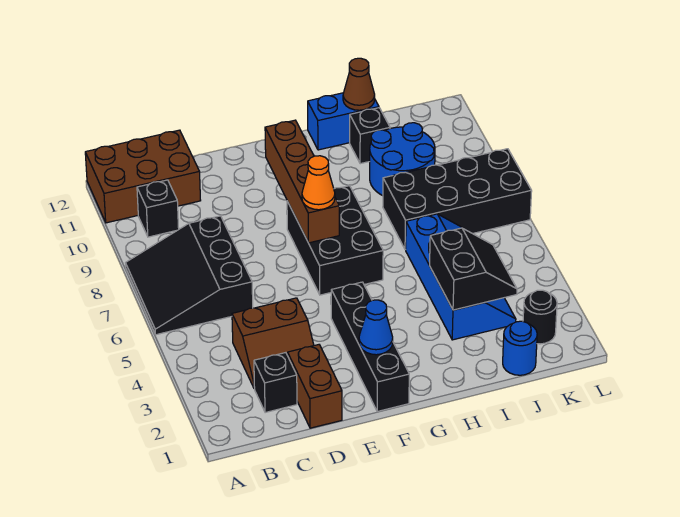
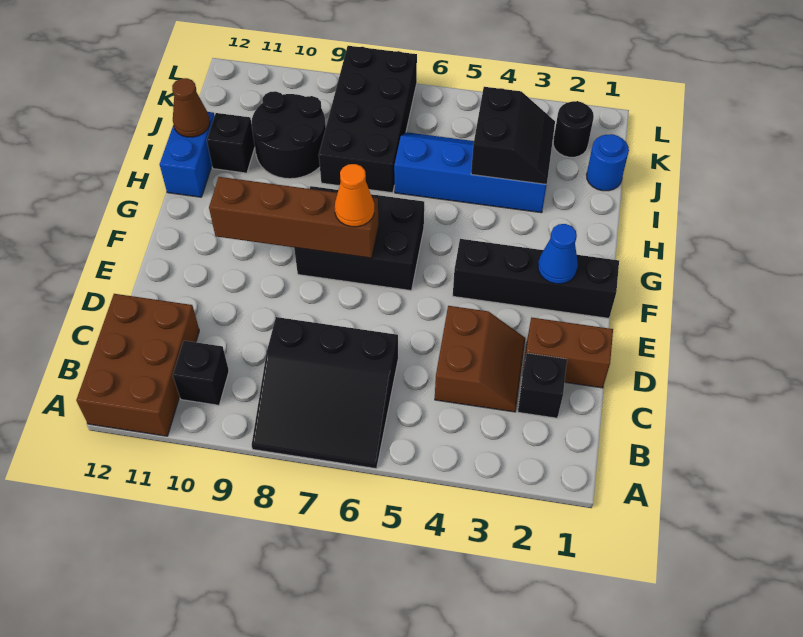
black 2x2 slope [430,228,517,310] -> black 2x2 slope turned to [471,87,555,184]
blue 2x2 round brick [370,123,435,196] -> black 2x2 round brick [252,91,326,179]

